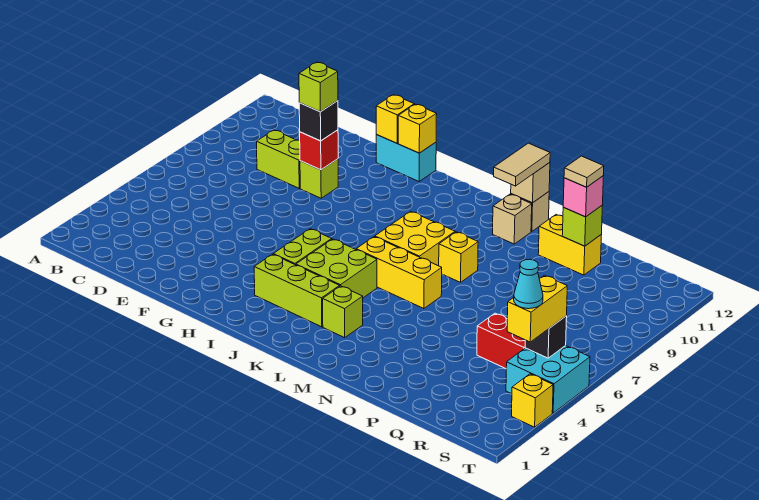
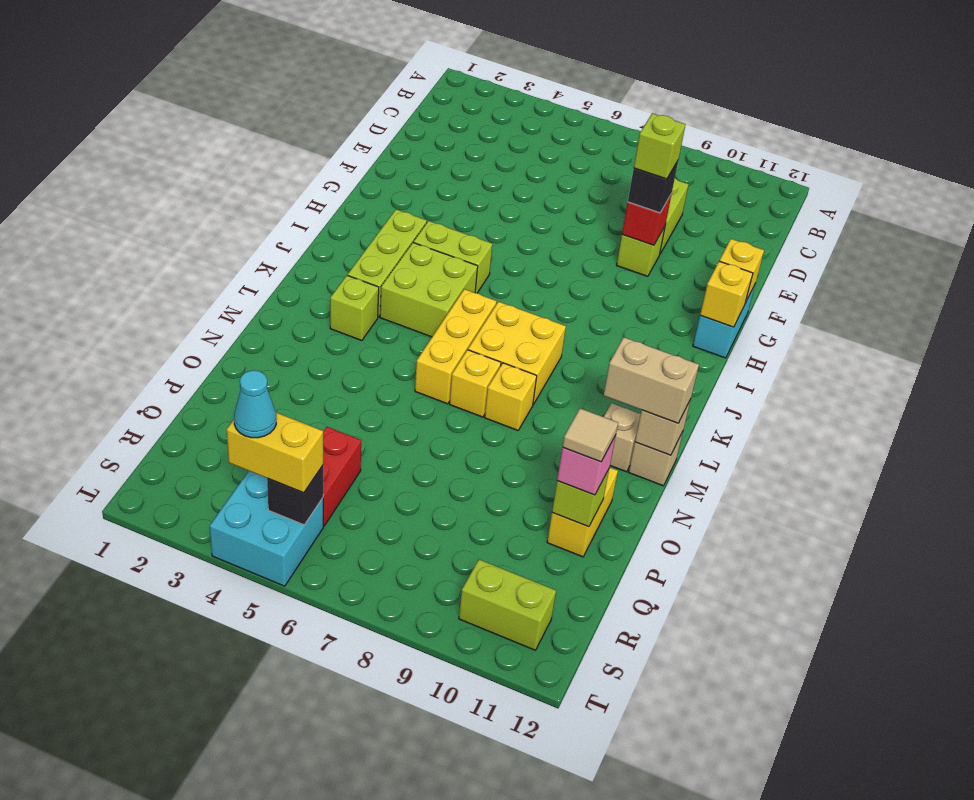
tan 1x2 tile [494,143,550,186] -> tan 1x2 brick [603,337,699,423]
none -> lime 1x2 brick [459,560,556,650]
yellow 1x1 brick [512,374,553,427] -> yellow 1x1 brick moved to [450,350,501,417]

